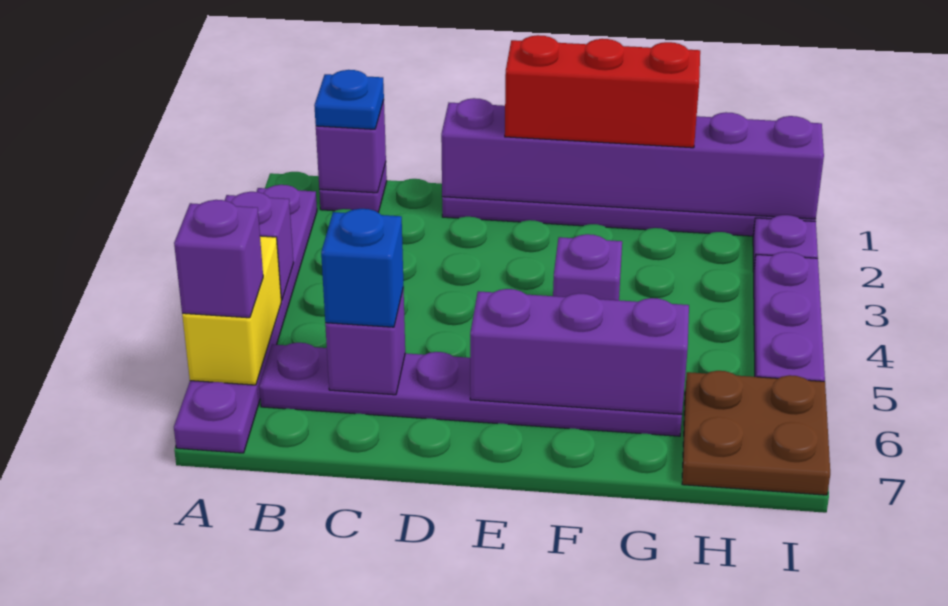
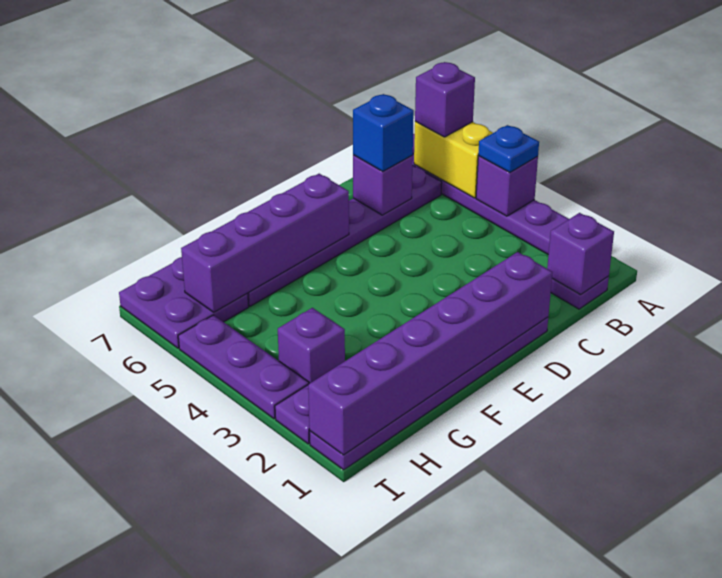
blue 1x1 plate [314,70,384,129] -> blue 1x1 plate moved to [478,125,539,172]
red 1x3 brick [505,35,700,148] -> none
purple 1x3 brick [470,289,689,414] -> purple 1x4 brick [181,174,349,312]
purple 1x1 brick [553,234,622,300] -> purple 1x1 brick moved to [278,308,345,384]
brown 2x2 plate [682,371,830,495] -> purple 2x2 plate [119,257,249,348]

